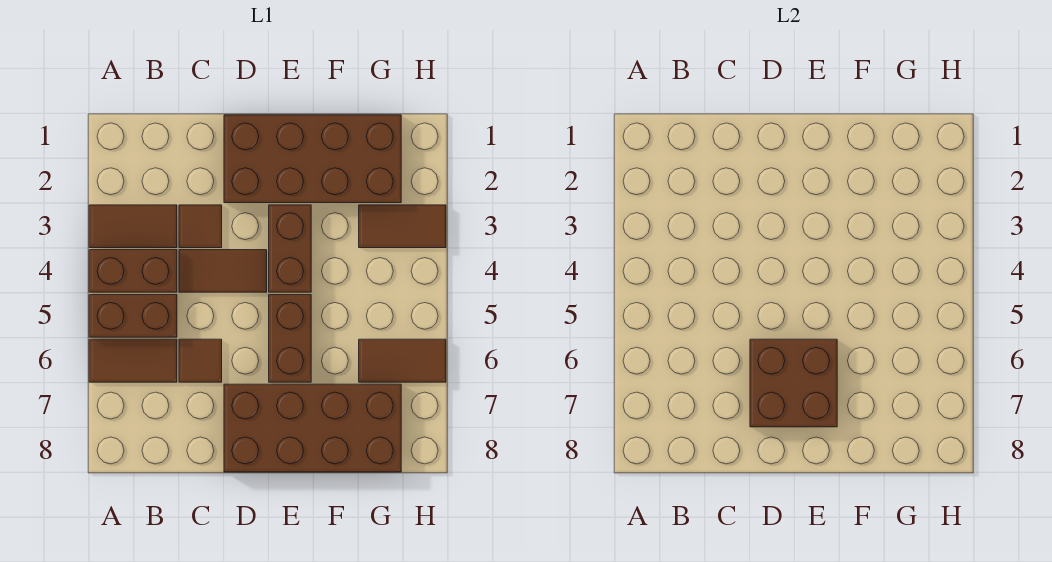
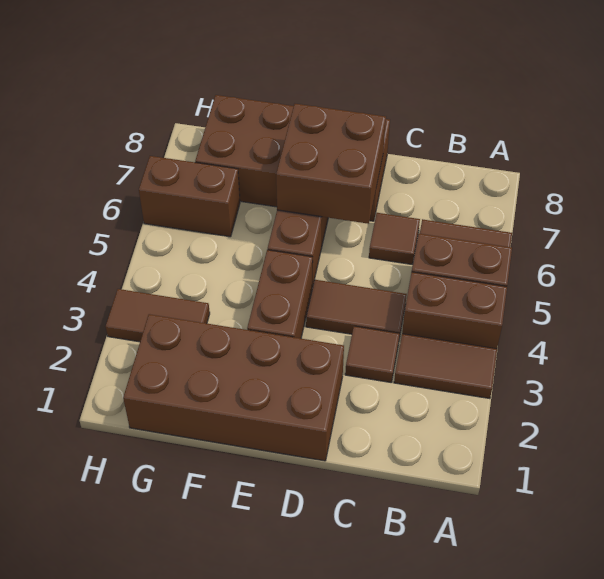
brown 1x2 tile [359,339,446,382] -> brown 1x2 brick [139,156,240,237]

